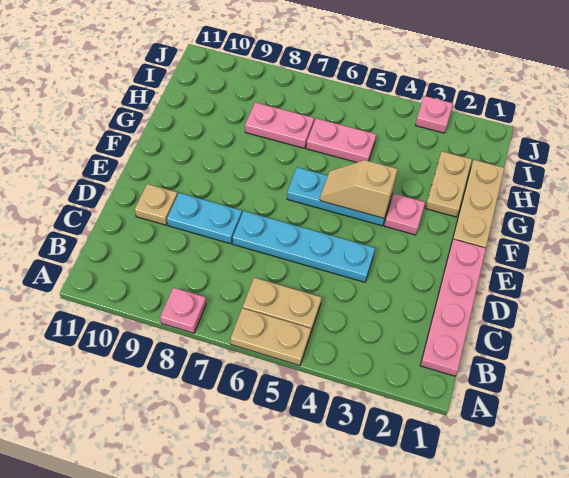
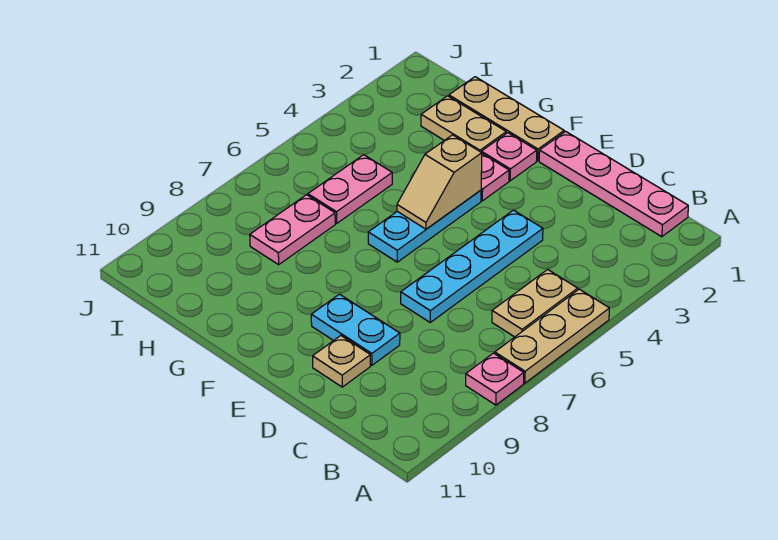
tan 1x2 plate [230,308,311,365] -> tan 1x3 plate [495,289,609,383]
cyan 1x2 plate [167,193,242,244] -> cyan 1x2 plate turned to [311,294,400,365]
pink 1x1 plate [416,96,453,133] -> pink 1x1 plate moved to [481,133,537,181]

